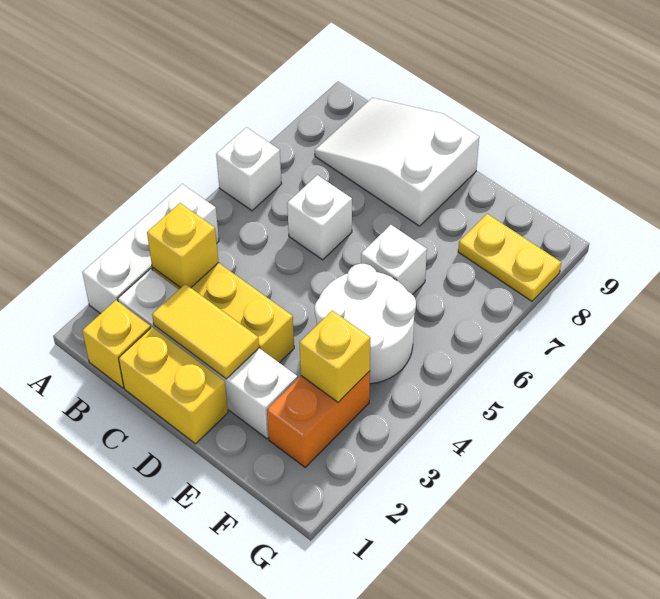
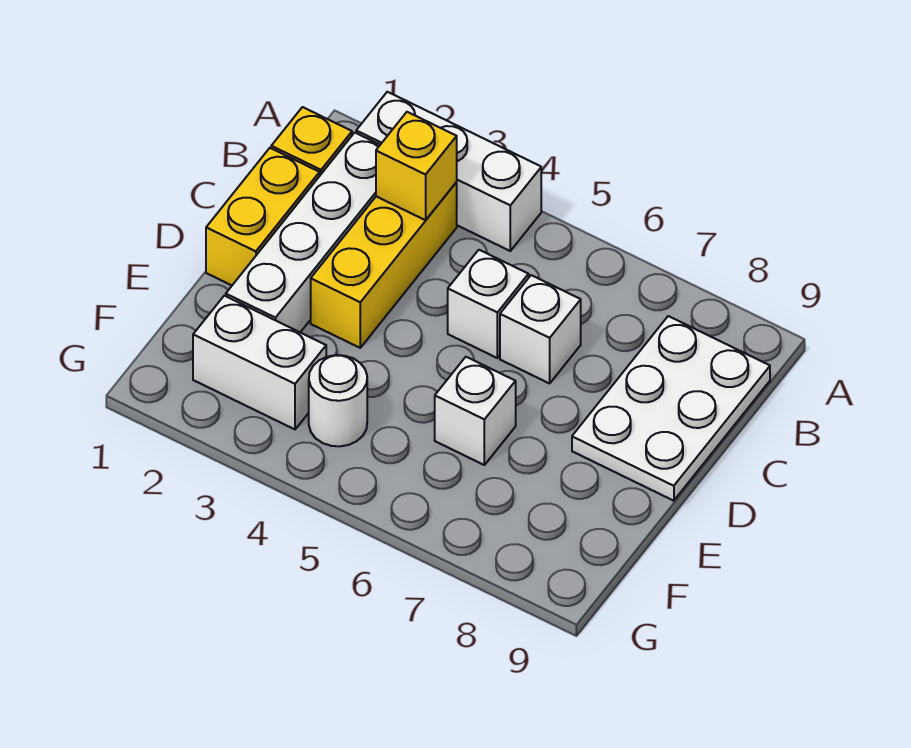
white 1x1 brick [216,127,281,211] -> white 1x1 brick moved to [448,250,529,358]
white 2x3 slope [315,98,479,226] -> white 2x3 plate [572,316,770,501]
yellow 1x2 tile [152,284,259,379] -> none
white 2x2 round brick [315,264,416,384] -> white 1x1 round brick [309,355,367,446]
orange 1x2 brick [267,371,370,467] -> white 1x2 brick [193,296,326,429]
yellow 1x1 brick [300,310,370,402] -> none
yellow 1x2 plate [458,214,561,301] -> none

